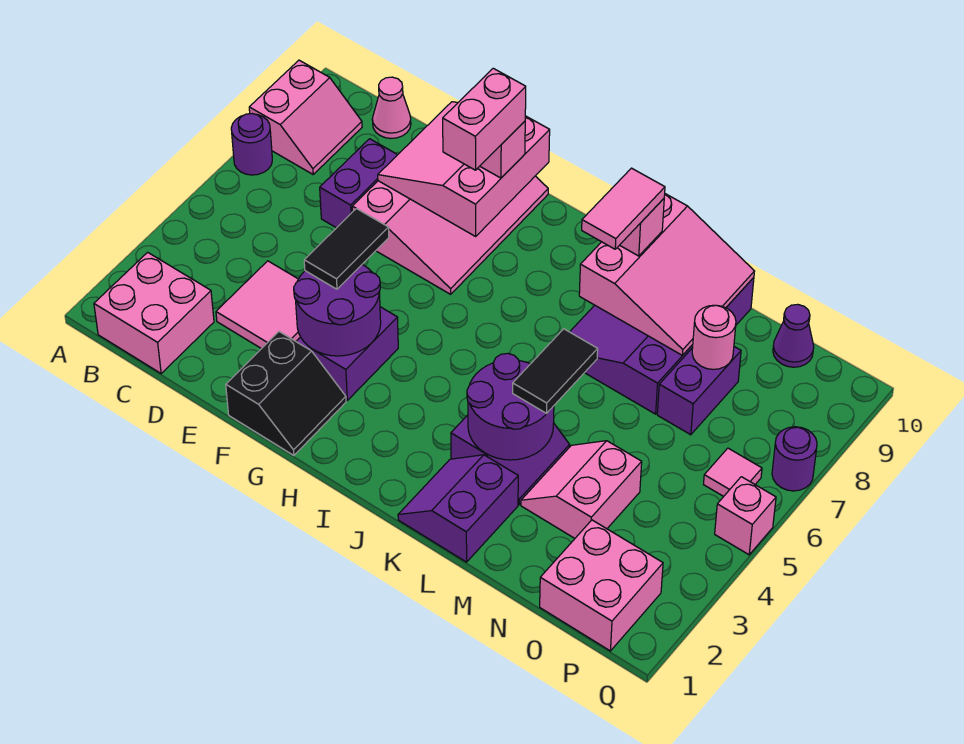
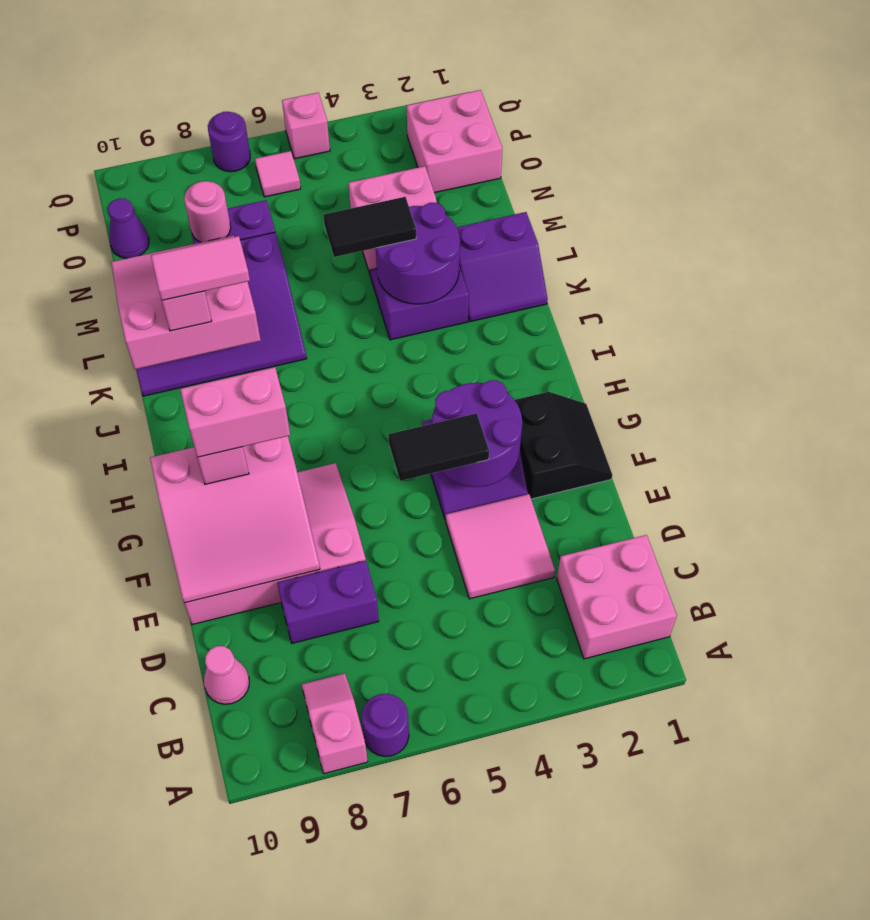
pink 2x2 slope [249,60,362,174] -> pink 1x2 slope [302,673,368,774]
black 2x2 slope [226,332,346,455] -> black 2x2 slope turned to [515,392,612,499]

